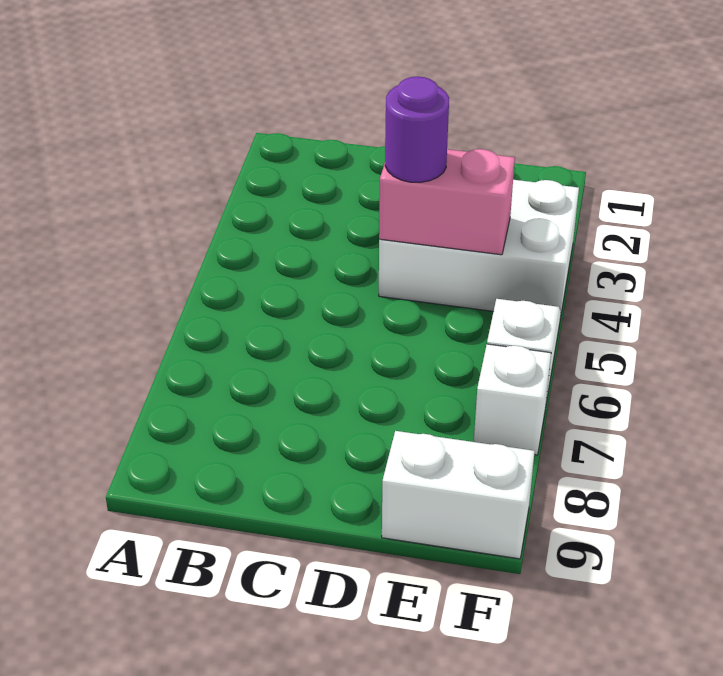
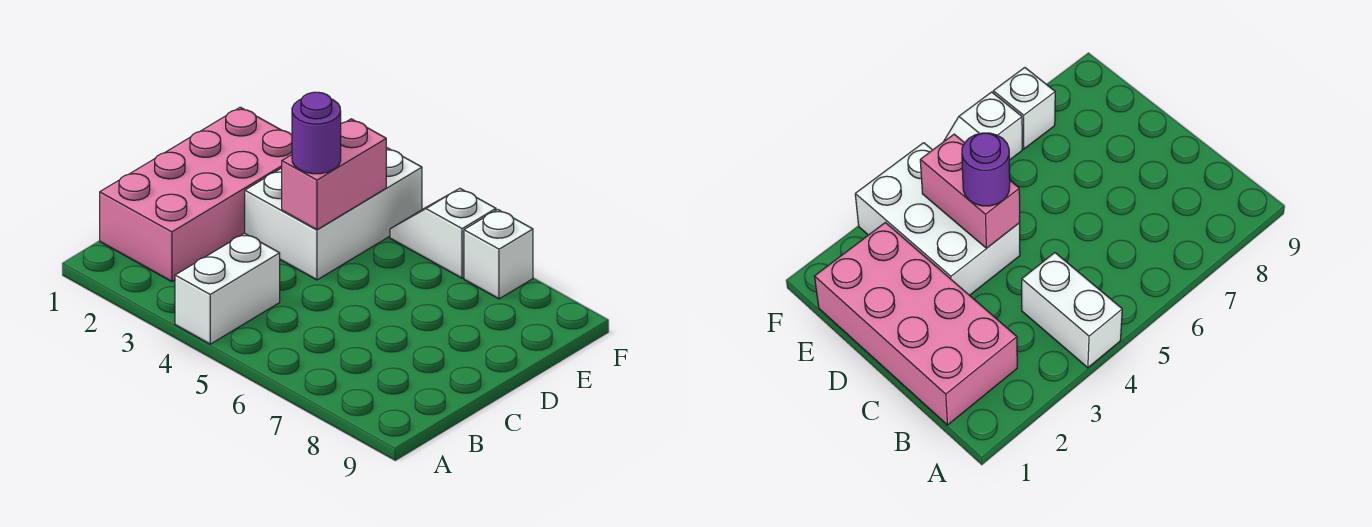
none -> pink 2x4 brick [100,107,292,282]
white 1x2 brick [382,431,535,559] -> white 1x2 brick moved to [175,233,280,344]

